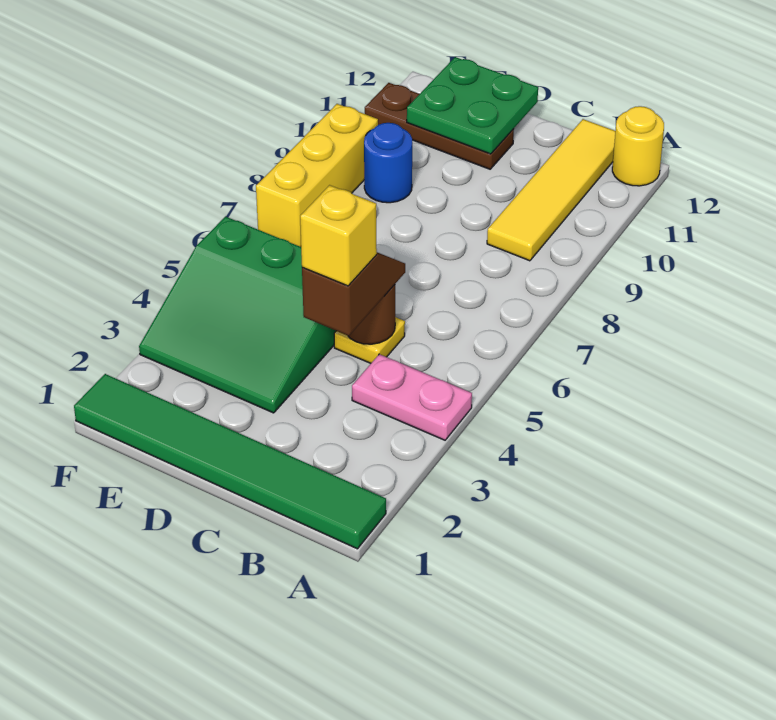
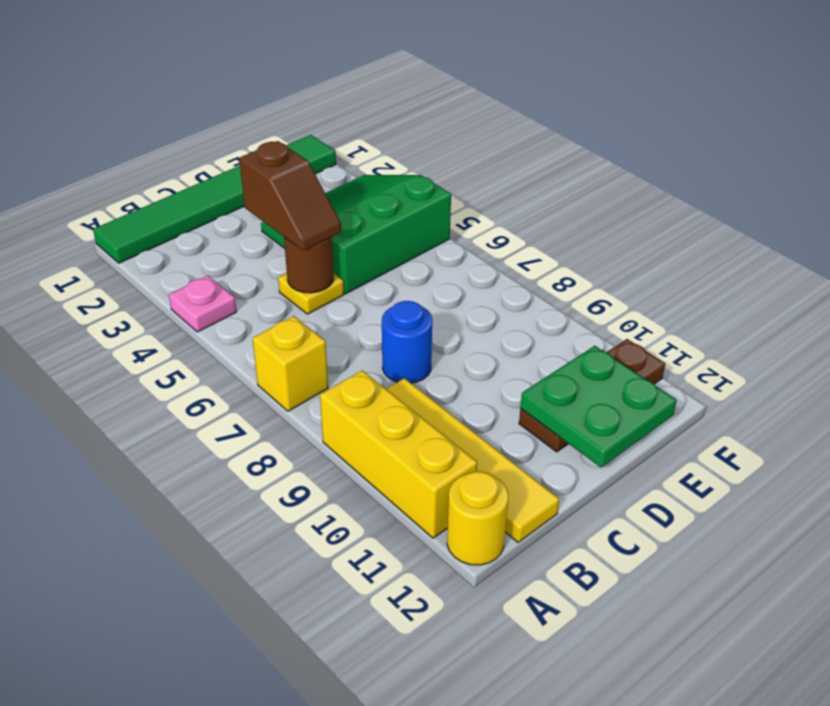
pink 1x2 plate [352,354,472,440] -> pink 1x1 plate [169,276,237,332]
yellow 1x1 brick [300,185,377,286] -> yellow 1x1 brick moved to [253,316,328,411]
blue 1x1 round brick [364,123,412,203] -> blue 1x1 round brick moved to [382,301,432,383]
yellow 1x3 brick [256,104,378,247] -> yellow 1x3 brick moved to [320,370,477,538]

